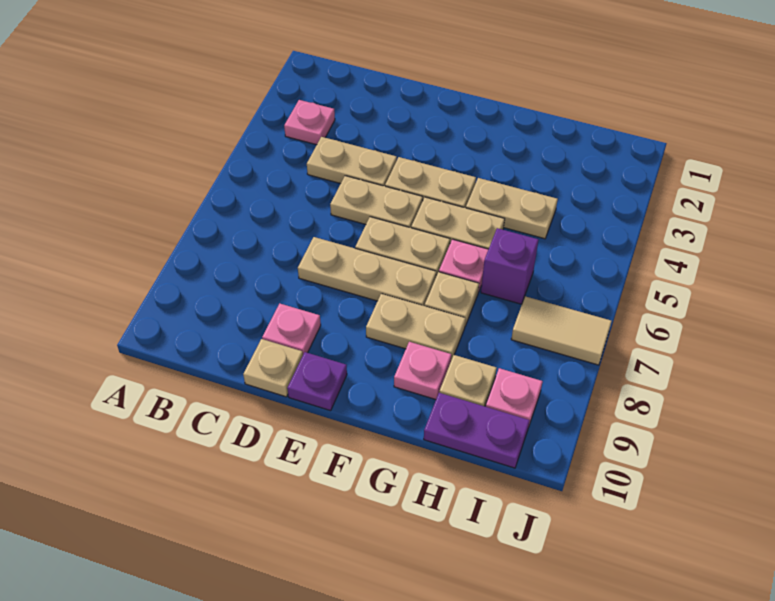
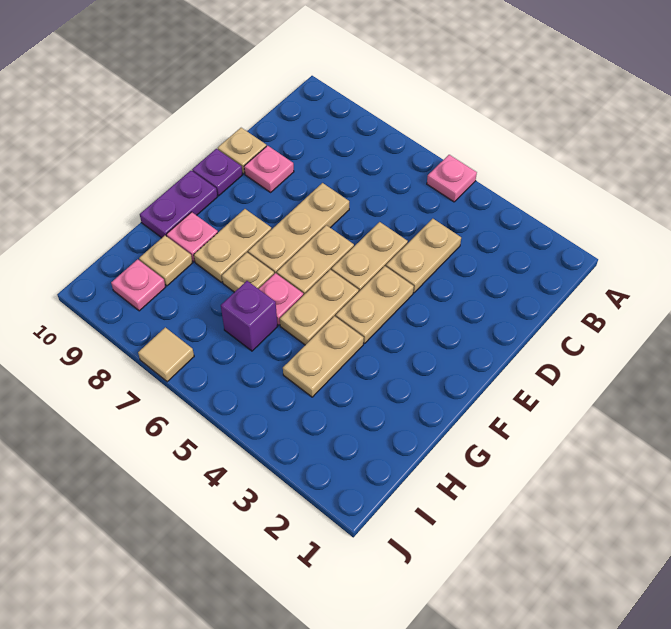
pink 1x1 plate [284,100,335,145] -> pink 1x1 plate moved to [427,155,477,202]
purple 1x2 plate [424,393,530,468] -> purple 1x2 plate moved to [140,171,217,238]
tan 1x2 tile [511,296,612,365] -> tan 1x1 tile [138,327,194,382]

